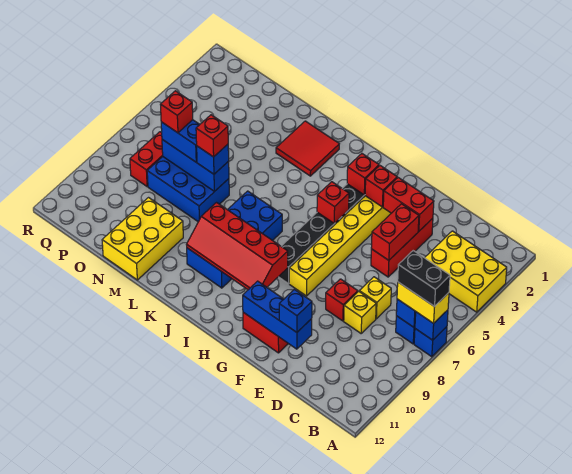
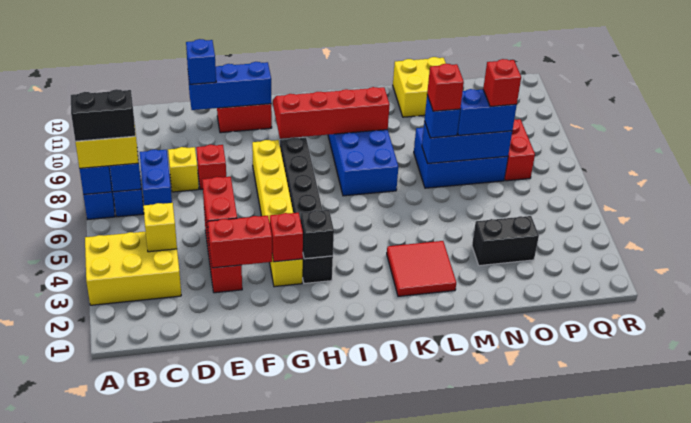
none -> blue 1x2 brick [140,150,172,205]
yellow 1x1 brick [359,277,391,319] -> yellow 1x1 brick moved to [143,203,177,252]
red 1x1 brick [347,154,379,195] -> black 1x1 brick [300,210,334,259]
red 1x1 brick [317,182,349,223] -> none
yellow 2x3 brick [102,198,183,280] -> yellow 2x2 brick [393,57,446,117]
none -> black 1x2 brick [472,216,539,266]

